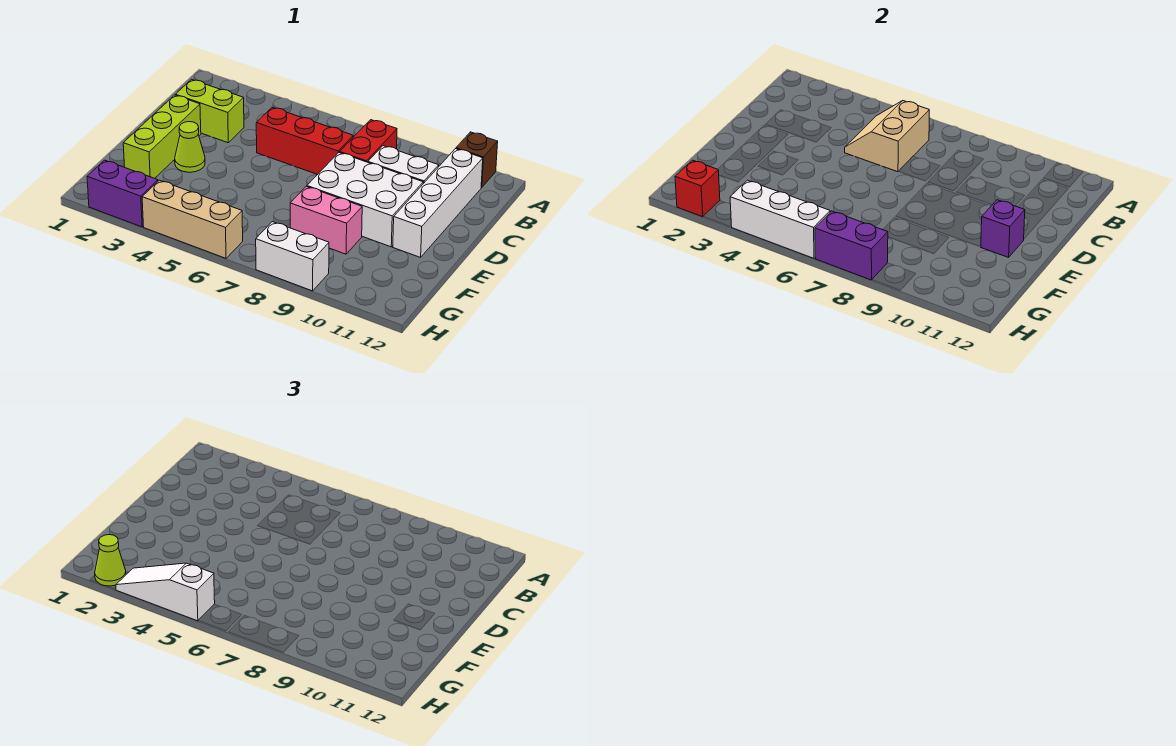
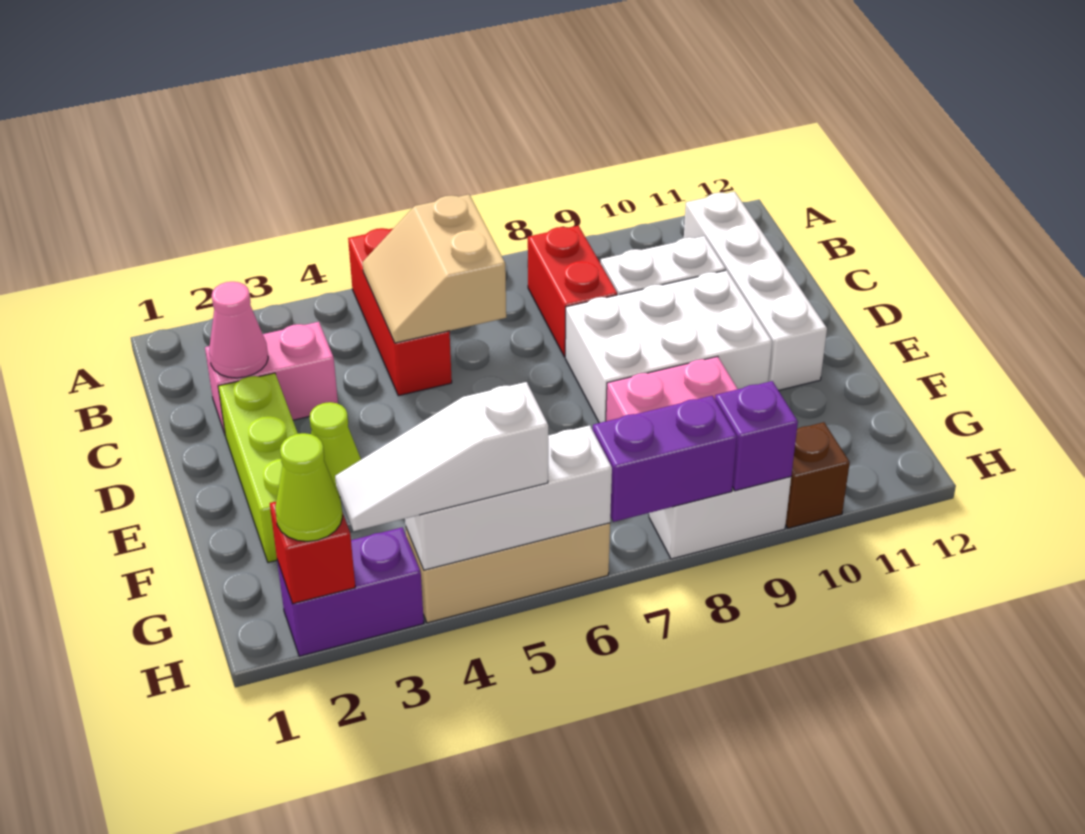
brown 1x1 brick [456,132,498,188] -> brown 1x1 brick moved to [786,422,850,528]
lime 1x2 brick [175,79,244,143] -> pink 1x2 brick [205,322,338,434]
none -> pink 1x1 cone [209,282,268,378]
red 1x3 brick [256,107,353,174] -> red 1x3 brick turned to [348,228,452,396]
purple 1x1 brick [981,200,1025,257] -> purple 1x1 brick moved to [715,381,798,491]

